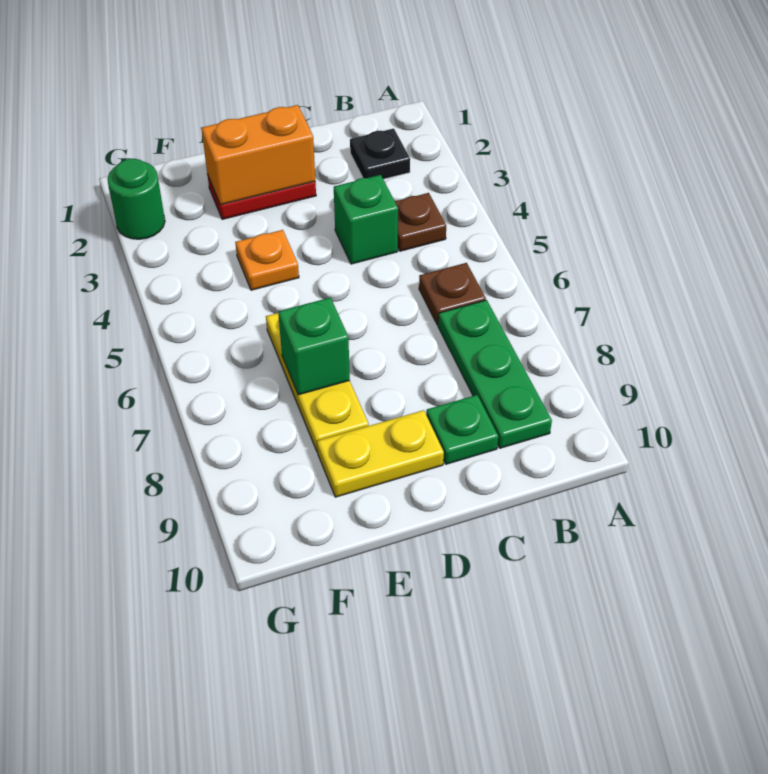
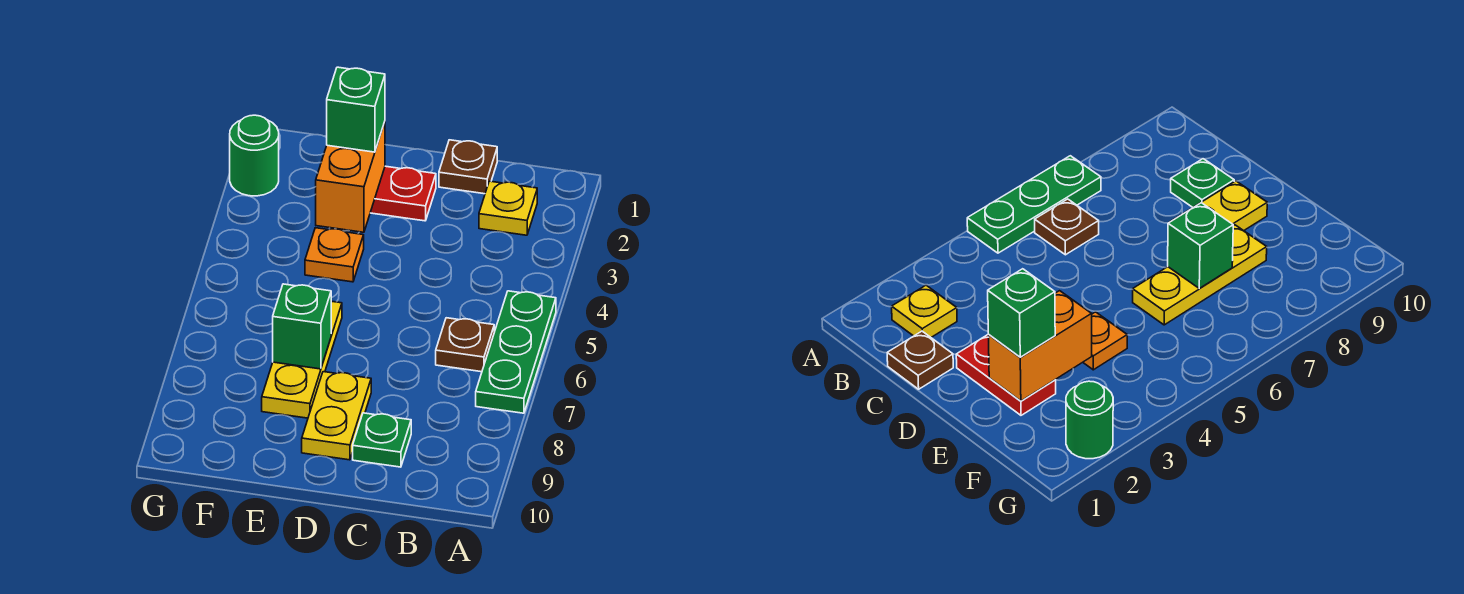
black 1x1 plate [350,128,410,179] -> yellow 1x1 plate [479,181,537,235]
brown 1x1 plate [395,193,446,251] -> brown 1x1 plate moved to [439,140,497,194]
green 1x3 plate [438,300,552,448] -> green 1x3 plate moved to [476,291,556,413]
green 1x1 brick [334,175,398,264] -> green 1x1 brick moved to [327,67,385,152]
orange 1x2 brick [201,105,315,205] -> orange 1x2 brick turned to [316,122,385,232]
yellow 1x2 plate [317,410,444,497] -> yellow 1x2 plate turned to [302,372,371,460]

